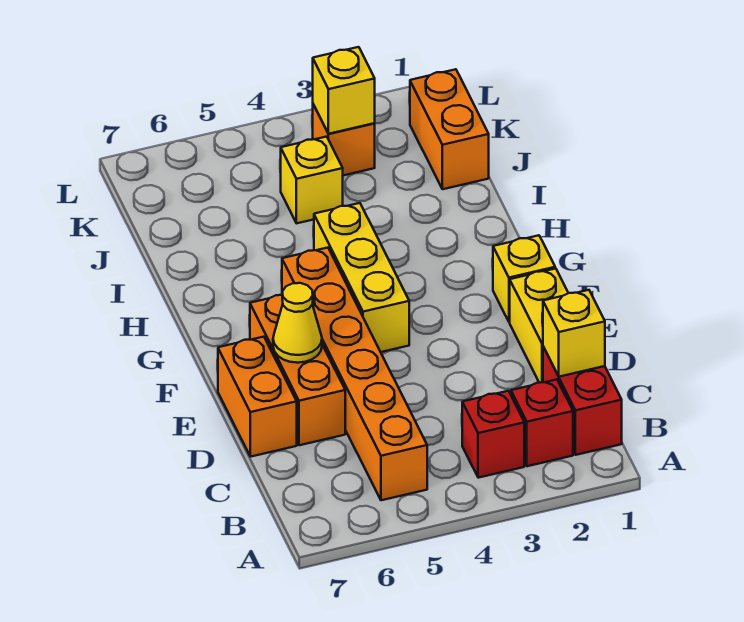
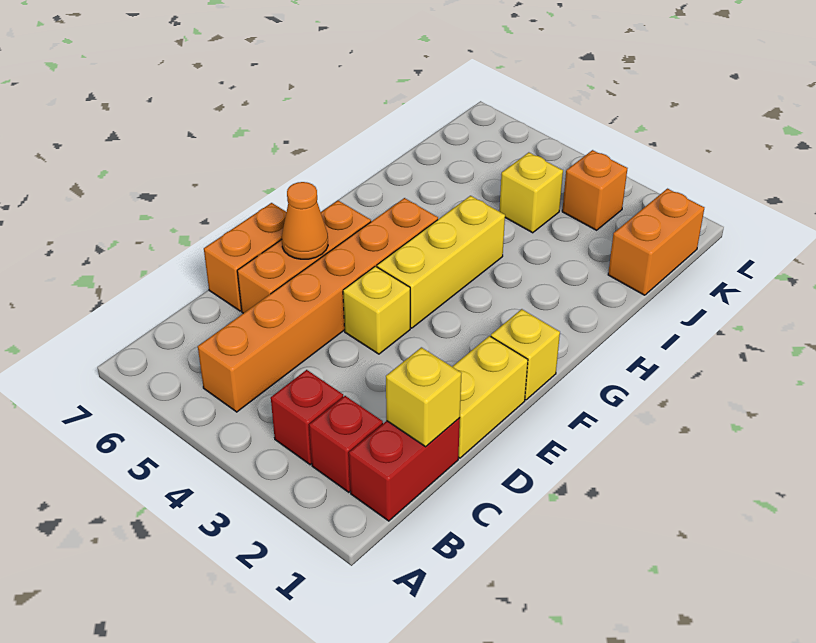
yellow 1x1 cone [273,283,322,363] -> orange 1x1 cone [282,182,328,259]
yellow 1x1 brick [313,47,375,134] -> yellow 1x1 brick moved to [343,266,410,354]

